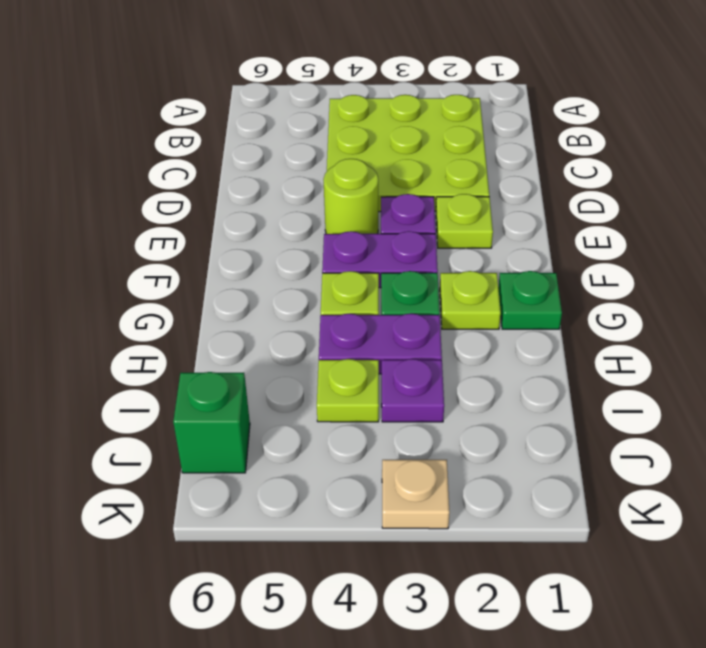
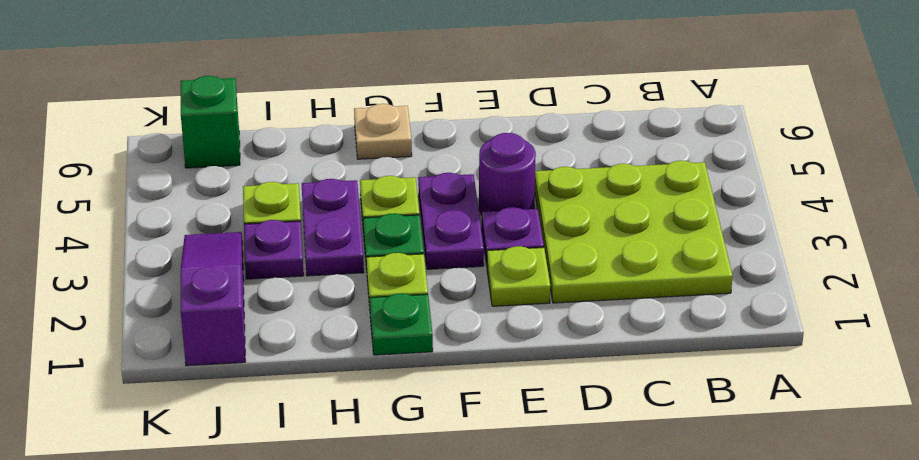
lime 1x1 round brick [323,159,378,234] -> purple 1x1 round brick [479,133,536,215]
none -> purple 1x3 slope [181,232,245,366]
tan 1x1 plate [382,460,450,529] -> tan 1x1 plate moved to [354,104,412,159]

